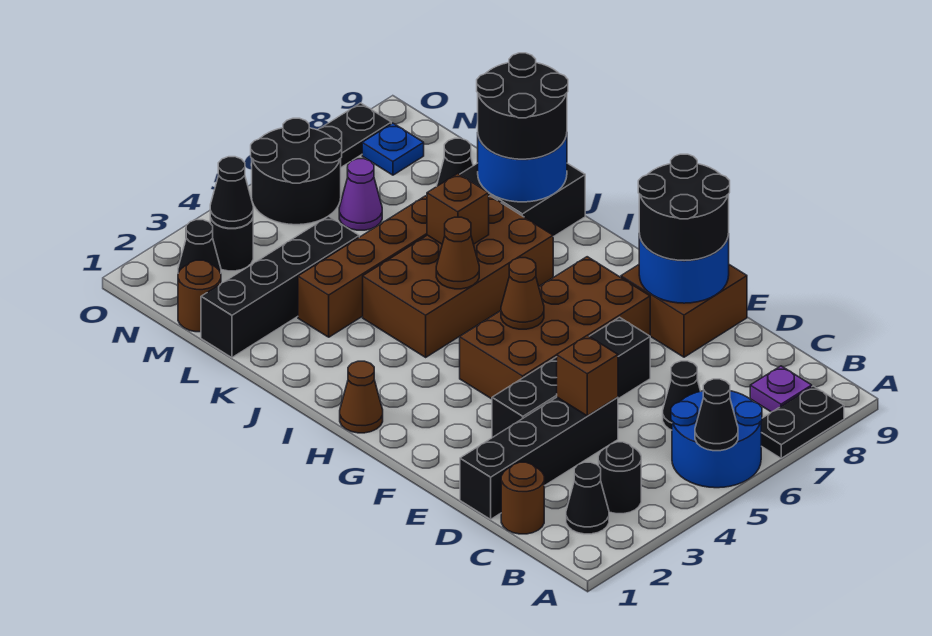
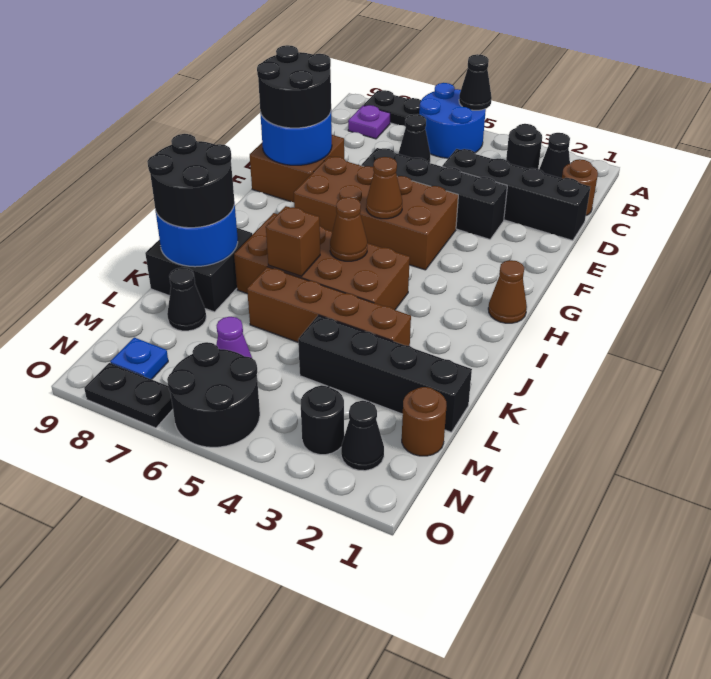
brown 1x1 brick [557,335,618,416] -> none
black 1x1 cone [210,157,253,228] -> none

